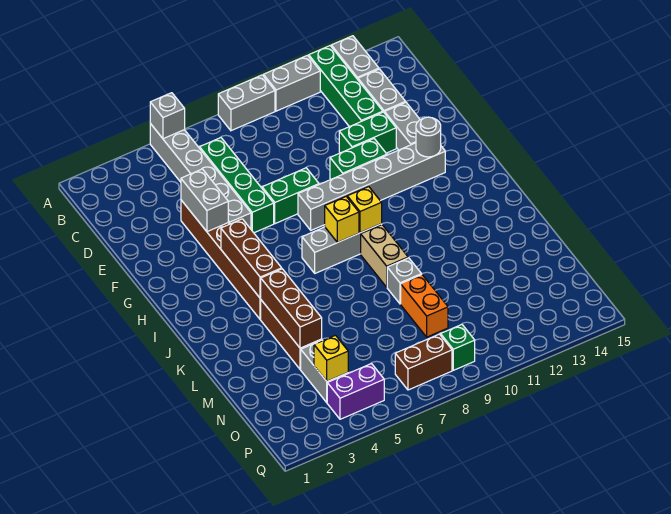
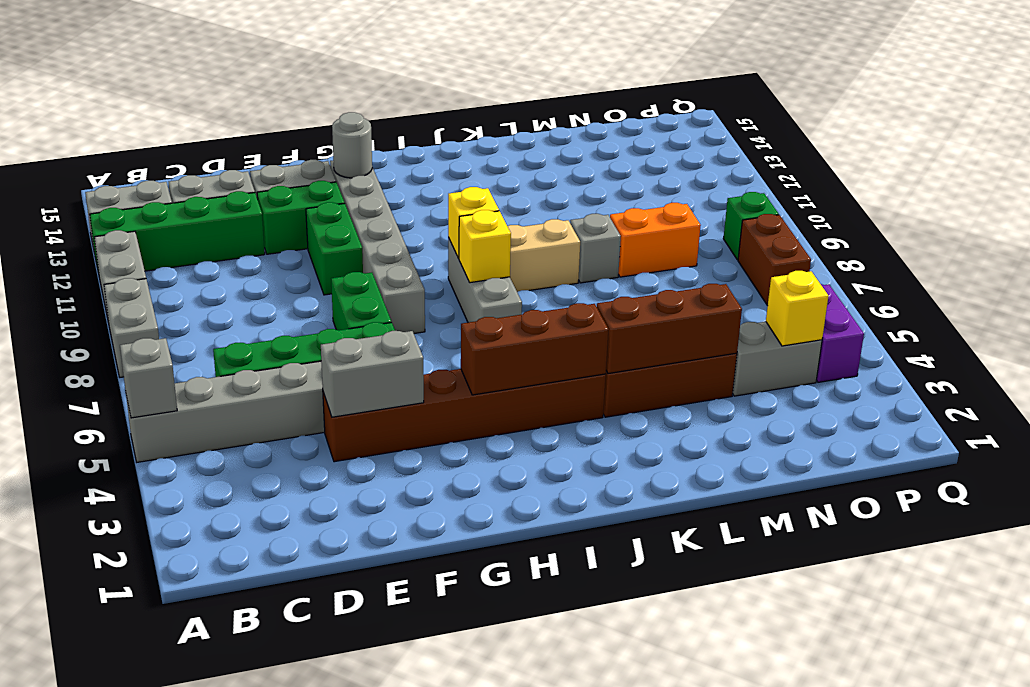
green 1x2 brick [339,112,396,153] -> green 1x2 brick turned to [257,181,345,254]

